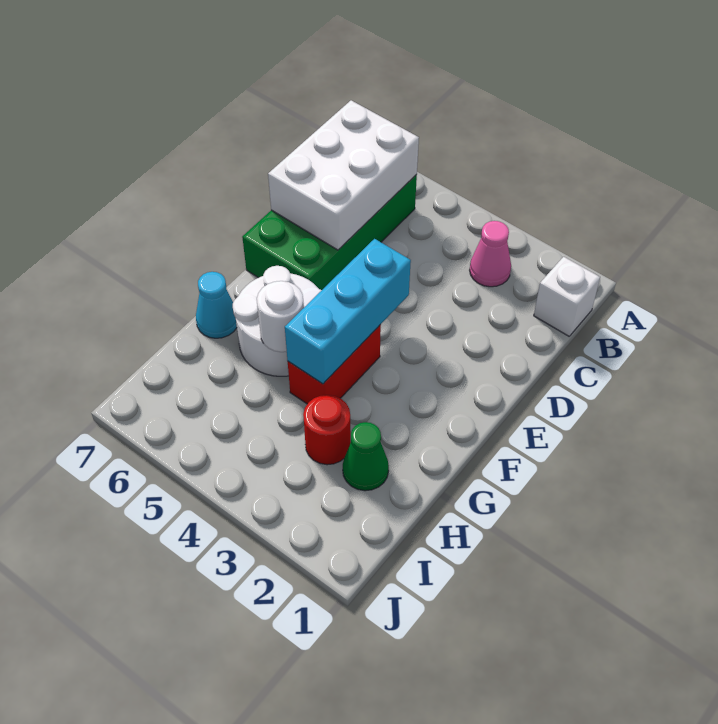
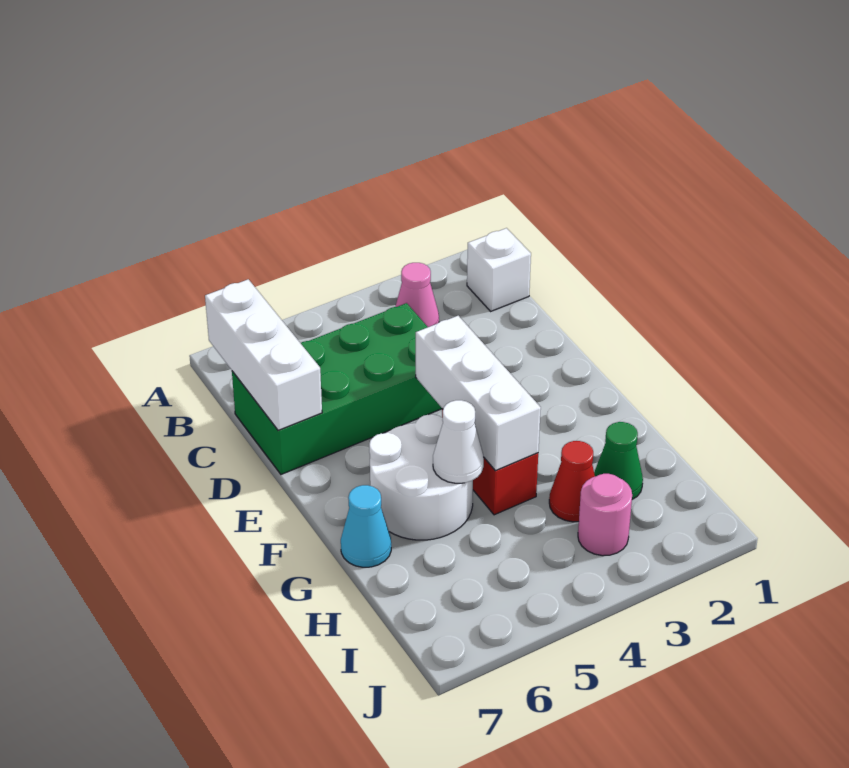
green 2x4 brick [242,175,417,290] -> green 2x4 brick turned to [232,303,442,474]
white 2x3 brick [268,100,419,250] -> white 1x3 brick [205,279,322,430]
cyan 1x3 brick [285,239,411,384] -> white 1x3 brick [416,316,541,471]
white 1x1 round brick [257,281,304,352] -> white 1x1 cone [433,400,484,483]
red 1x1 round brick [303,395,351,465] -> red 1x1 cone [549,441,595,522]
none -> pink 1x1 round brick [578,474,632,556]

